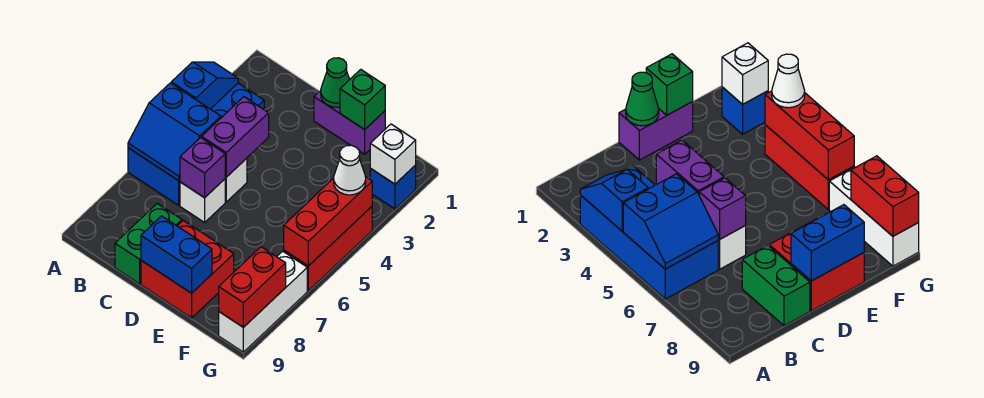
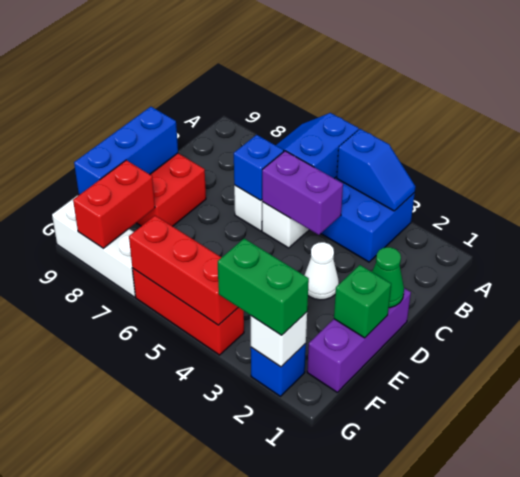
purple 1x1 brick [180,138,225,198] -> blue 1x1 brick [234,135,284,201]
green 1x2 brick [115,203,182,284] -> green 1x2 brick moved to [218,239,309,335]
purple 1x2 brick [314,91,385,154] -> purple 1x3 brick [307,288,411,392]
blue 1x2 brick [141,216,212,293] -> blue 1x3 brick [74,107,178,195]
white 1x1 cone [334,145,366,195] -> white 1x1 cone moved to [304,242,339,300]
red 1x2 brick [219,247,286,327] -> red 1x2 brick turned to [73,160,155,248]

